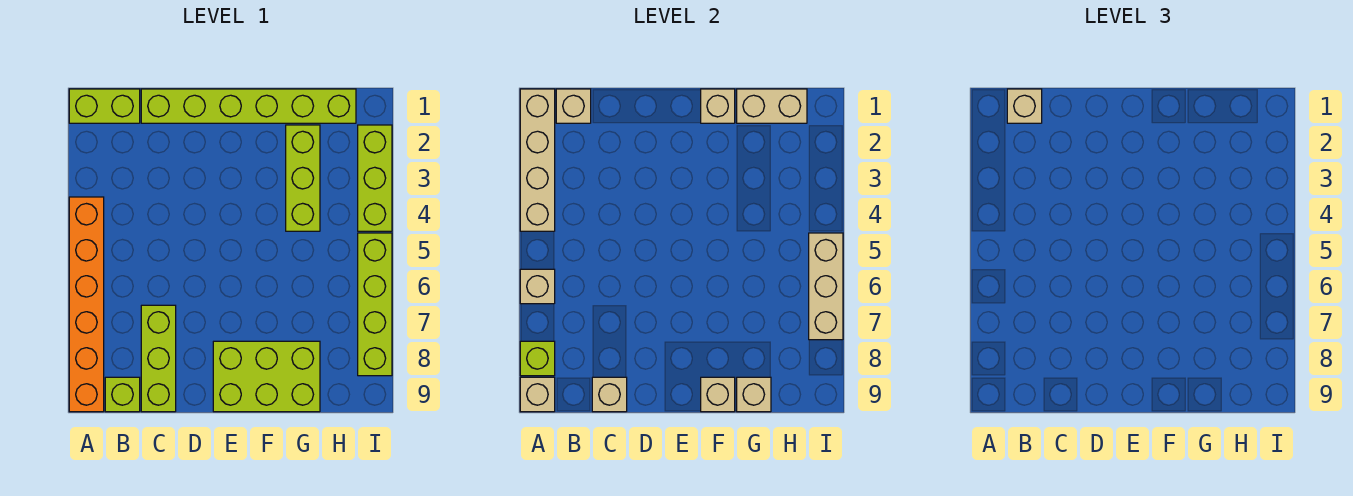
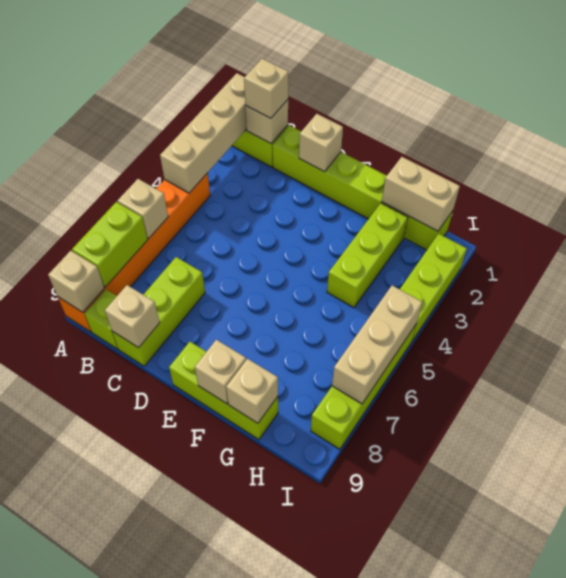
lime 1x1 brick [520,341,555,376] -> lime 1x2 brick [72,202,148,287]
lime 2x3 brick [213,341,320,412] -> lime 1x3 brick [169,342,278,440]
tan 1x1 brick [701,89,735,123] -> tan 1x1 brick moved to [299,114,343,172]

